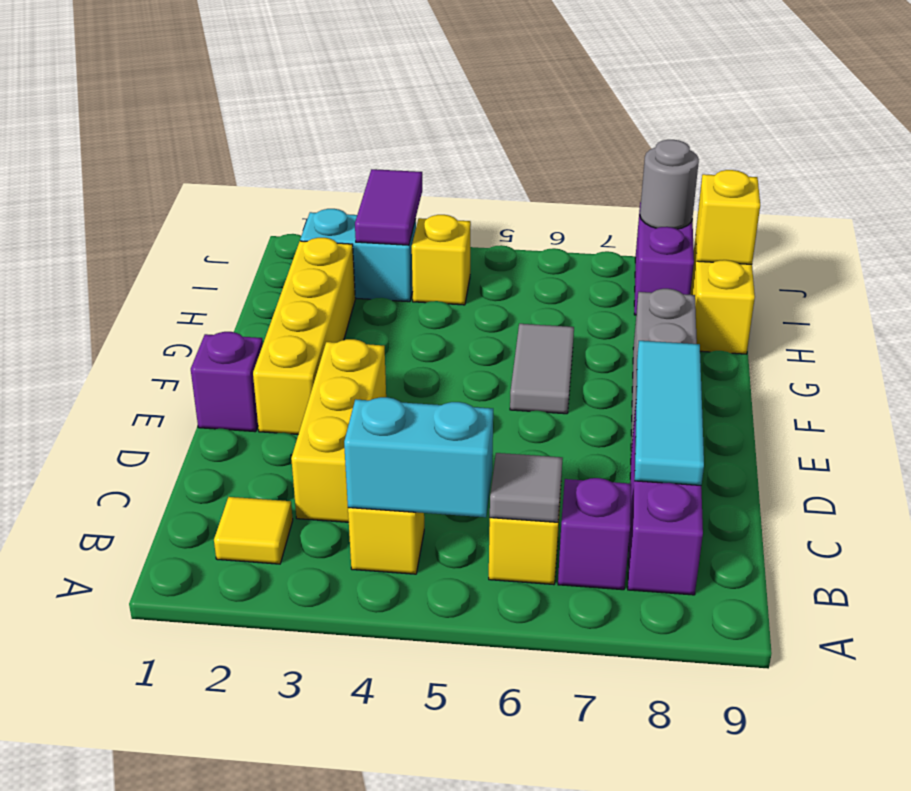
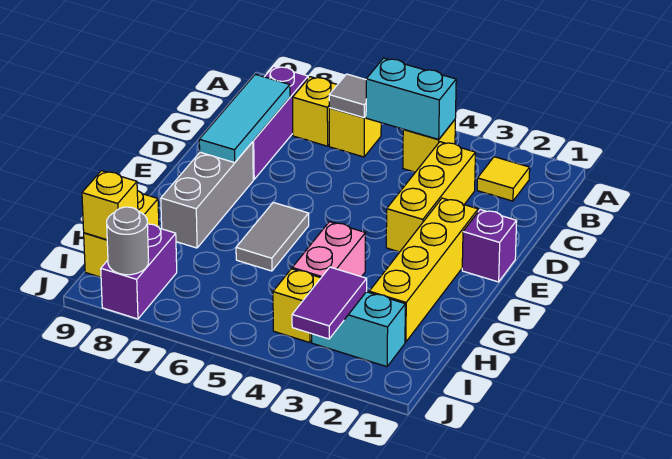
purple 1x1 brick [558,478,631,590] -> yellow 1x1 brick [293,77,337,146]
none -> pink 1x2 brick [292,222,365,278]

